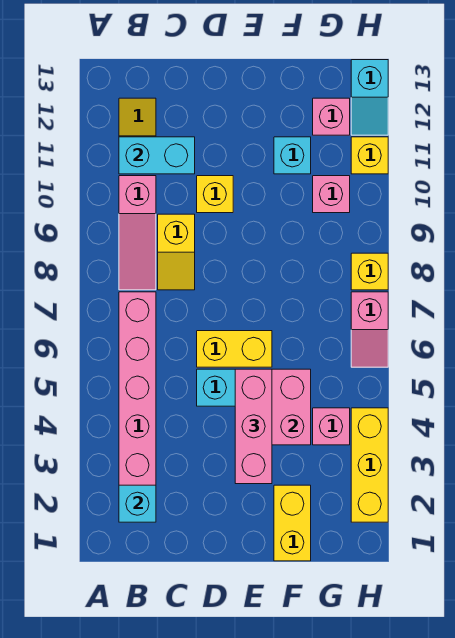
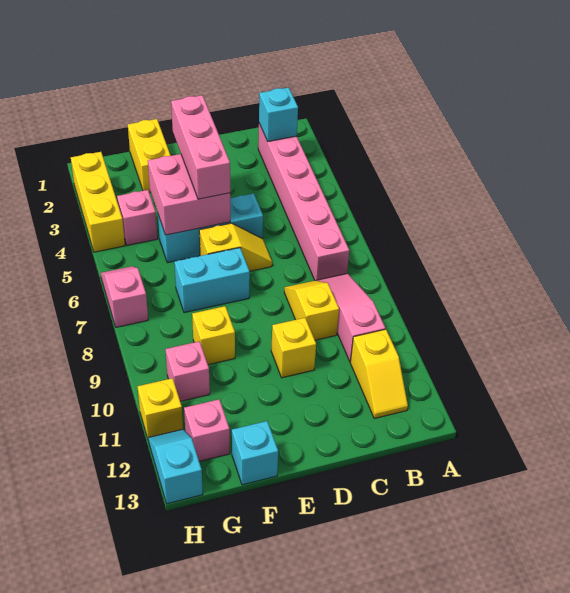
cyan 1x2 brick [119,137,195,174] -> cyan 1x2 brick moved to [174,248,250,313]
yellow 1x2 brick [197,331,272,367] -> yellow 1x2 slope [199,223,272,271]
cyan 1x1 brick [274,137,311,174] -> cyan 1x1 brick moved to [232,421,278,485]
yellow 1x1 brick [351,253,388,290] -> yellow 1x1 brick moved to [192,306,235,365]

